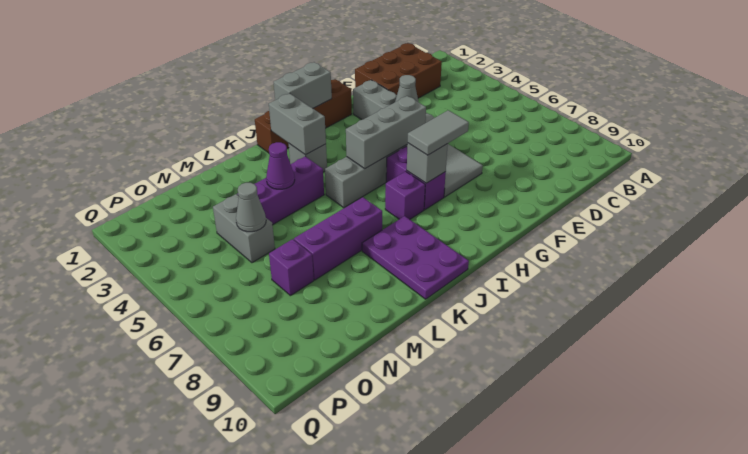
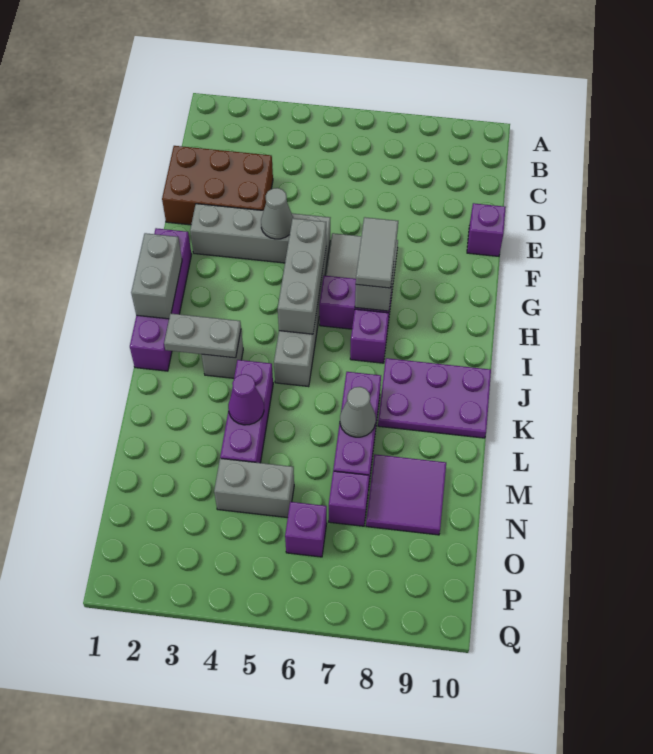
brown 2x3 brick [355,43,442,98] -> brown 2x3 brick turned to [162,146,273,225]
none -> purple 1x1 brick [467,203,506,256]
brown 1x4 brick [255,79,352,153] -> purple 1x4 brick [130,228,192,371]
grey 1x2 brick [269,93,326,155] -> grey 1x2 plate [164,313,241,358]
none -> purple 2x2 tile [366,454,446,535]
grey 1x1 cone [236,183,266,232] -> grey 1x1 cone moved to [340,387,376,437]
none -> purple 1x1 brick [285,502,327,557]

